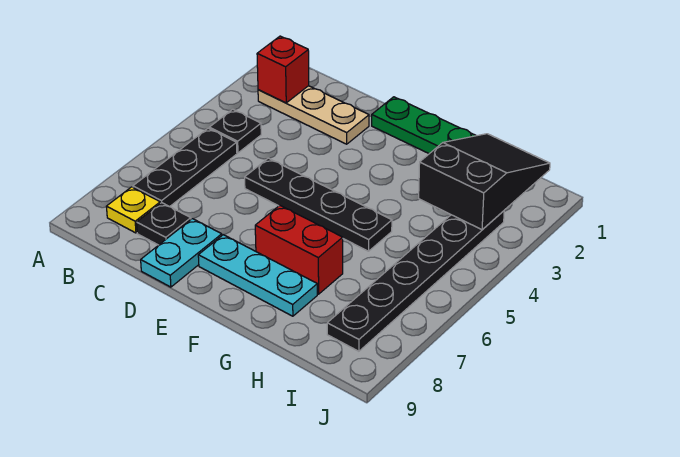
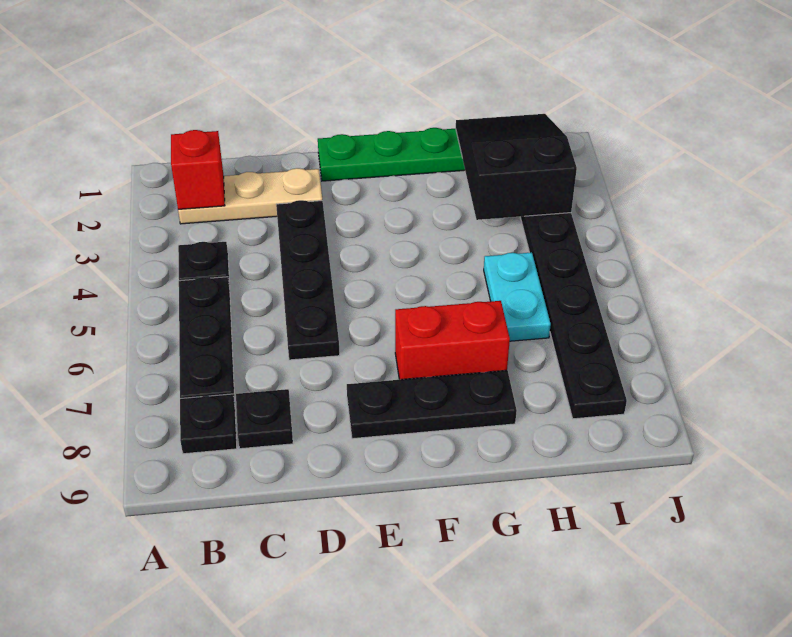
yellow 1x1 plate [106,187,160,233] -> black 1x1 plate [180,394,237,454]
black 1x4 plate [245,158,392,251] -> black 1x4 plate turned to [276,200,340,360]
cyan 1x2 plate [141,219,222,287] -> cyan 1x2 plate moved to [484,252,551,341]
cyan 1x3 plate [198,235,317,316] -> black 1x3 plate [347,370,517,439]

